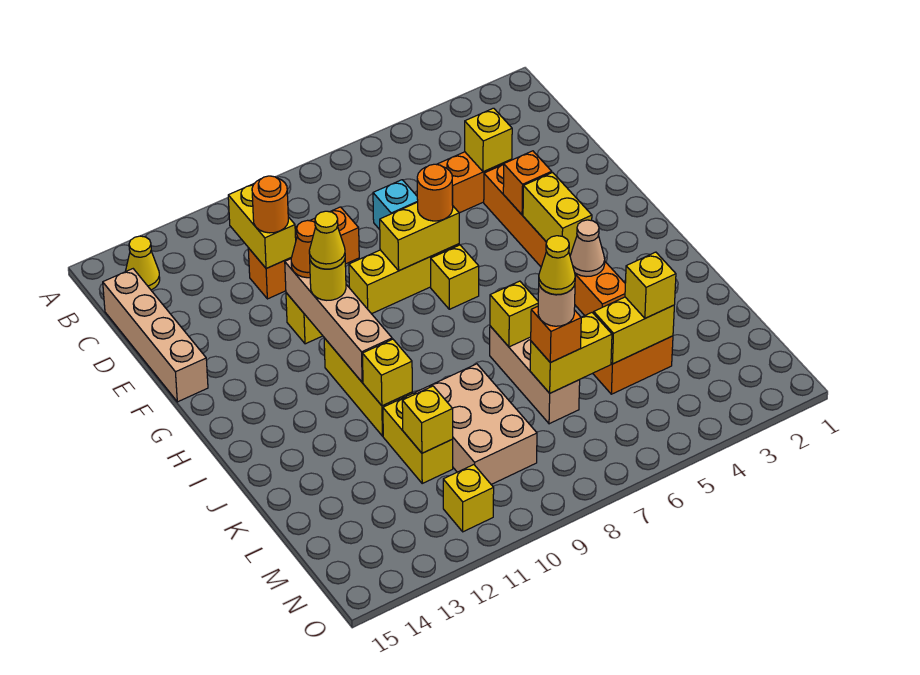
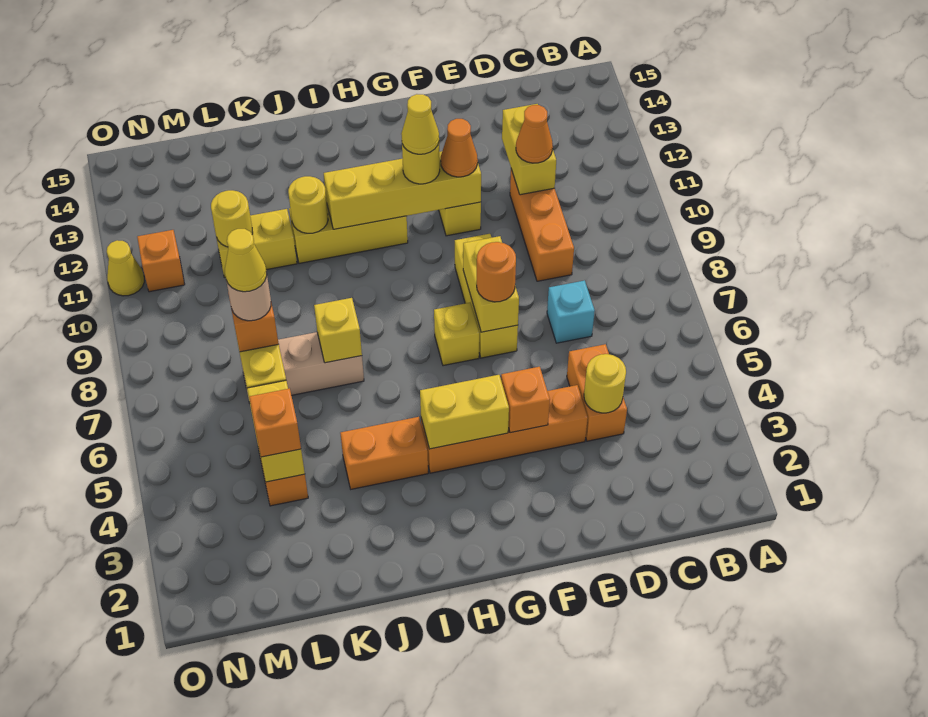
yellow 1x1 cone [125,236,160,290] -> yellow 1x1 cone moved to [107,240,144,296]
yellow 1x2 brick [228,183,296,269] -> yellow 1x2 brick turned to [502,104,556,195]
tan 1x4 brick [103,269,208,402] -> none
yellow 1x1 brick [465,108,512,172] -> yellow 1x1 round brick [584,354,626,413]
orange 1x1 round brick [252,176,288,233] -> orange 1x1 cone [516,105,553,163]
tan 1x4 brick [285,259,392,382] -> yellow 1x4 brick [324,151,481,229]
tan 1x1 cone [570,220,605,277] -> none
yellow 1x1 brick [362,339,412,406] -> yellow 1x1 round brick [288,176,328,233]
tan 2x3 brick [415,364,537,484] -> none
yellow 1x1 brick [625,252,676,318] -> orange 1x1 brick [249,388,301,457]
yellow 1x1 brick [402,386,453,453] -> yellow 1x1 round brick [211,190,253,247]
yellow 1x1 brick [443,465,494,532] -> orange 1x1 brick [137,230,185,292]

